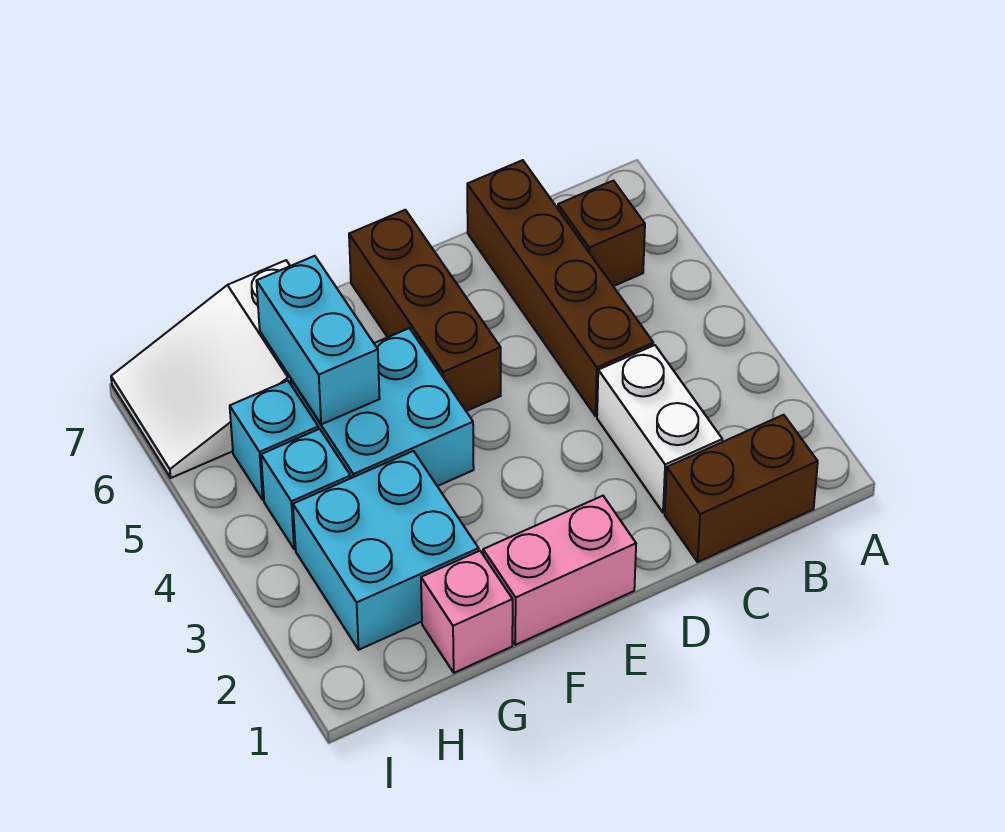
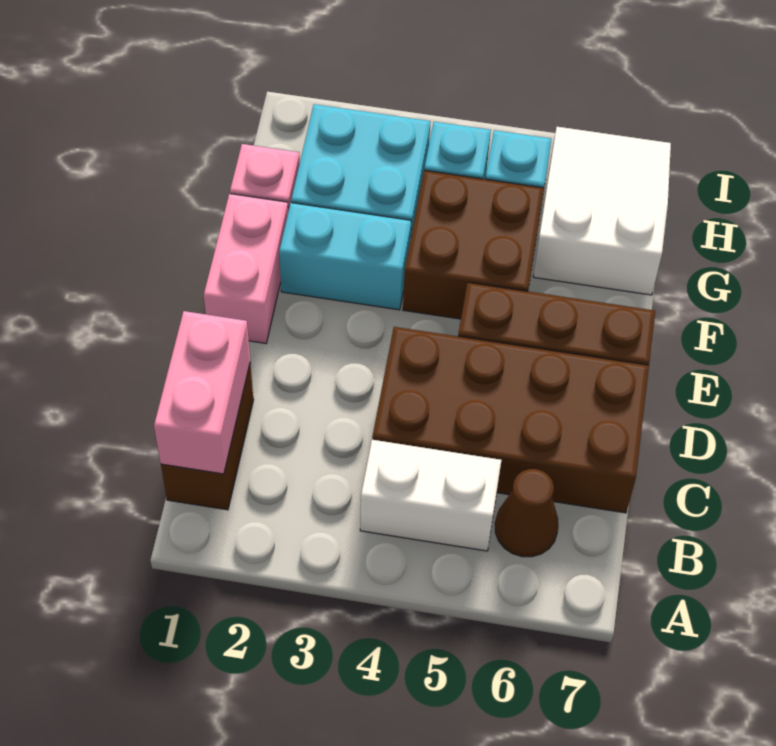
none -> pink 1x2 brick [154,311,250,474]
brown 1x1 brick [558,181,645,286] -> brown 1x1 cone [495,469,558,557]
white 1x2 brick [597,345,722,513] -> white 1x2 brick moved to [360,440,501,551]
brown 1x4 brick [467,160,653,416] -> brown 2x4 brick [372,327,649,513]
cyan 2x2 brick [291,328,474,486] -> brown 2x2 brick [403,170,544,319]
cyan 1x2 brick [256,256,379,424] -> cyan 1x2 brick moved to [279,203,411,310]

